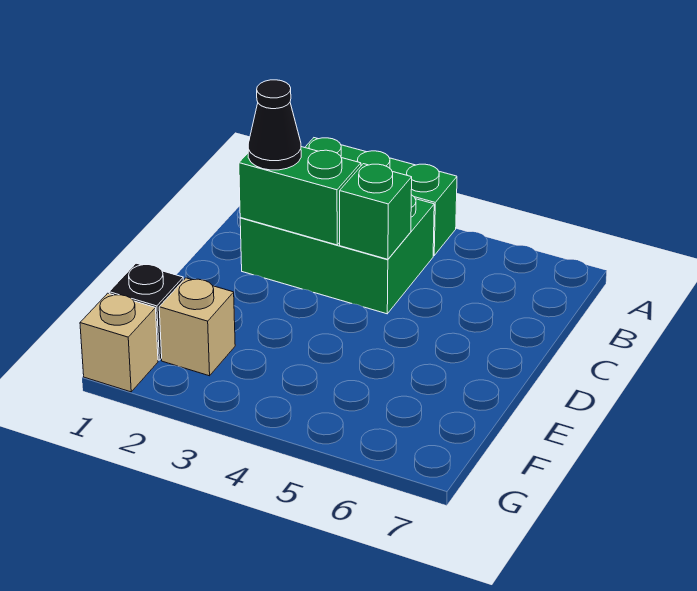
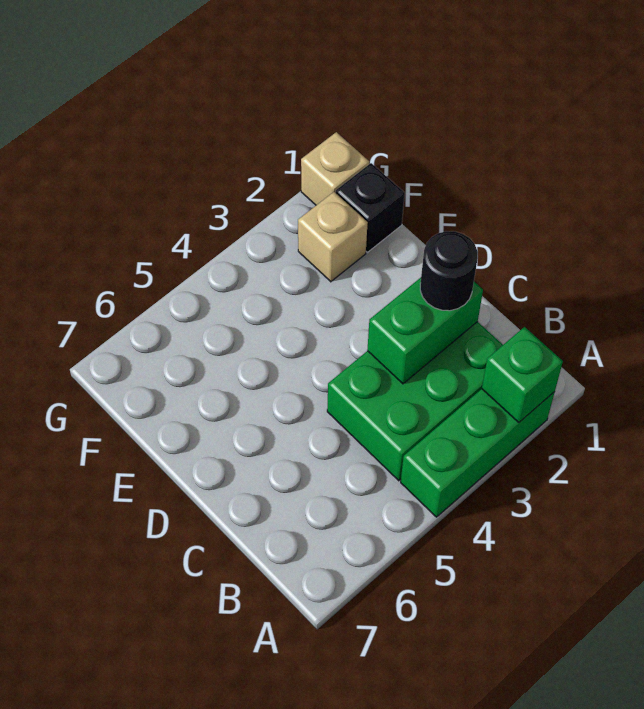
black 1x1 cone [248,80,301,170] -> black 1x1 round brick [420,231,478,311]
green 1x1 brick [340,164,412,259] -> green 1x1 brick moved to [482,327,563,423]

